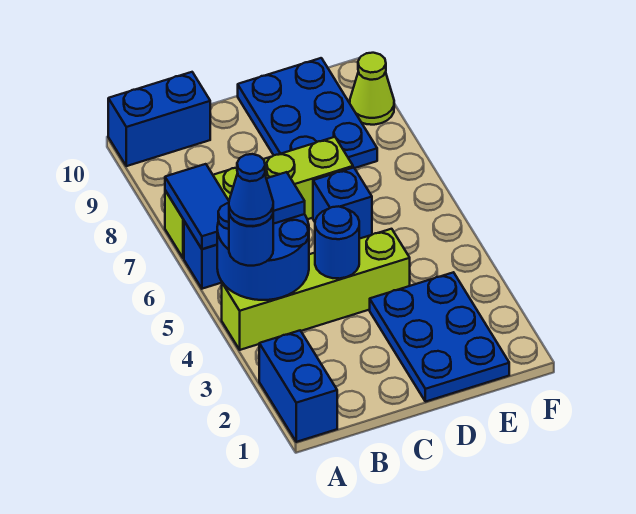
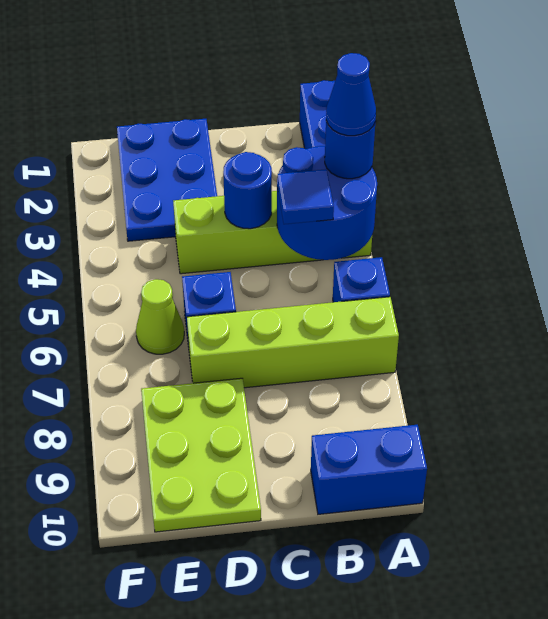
blue 1x2 tile [165,164,229,249] -> none
blue 2x3 plate [238,58,377,168] -> lime 2x3 plate [141,378,261,532]
lime 1x1 cone [350,53,394,125] -> lime 1x1 cone moved to [136,279,184,354]

